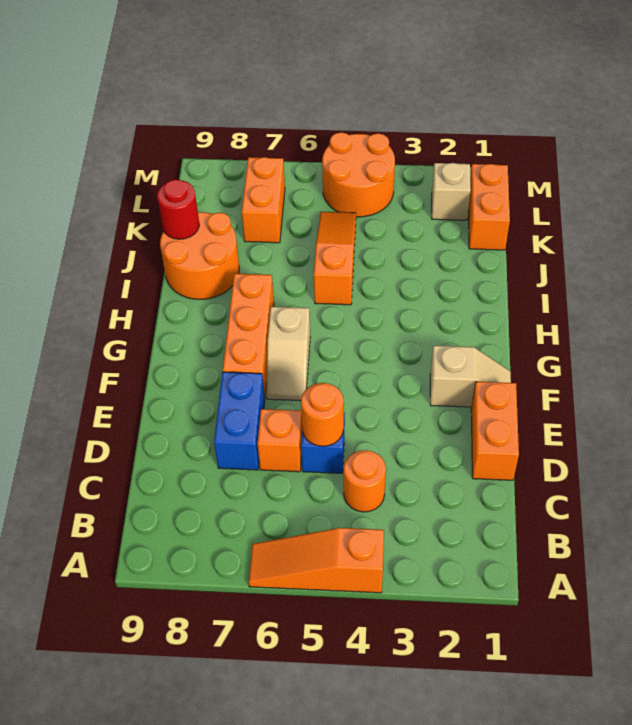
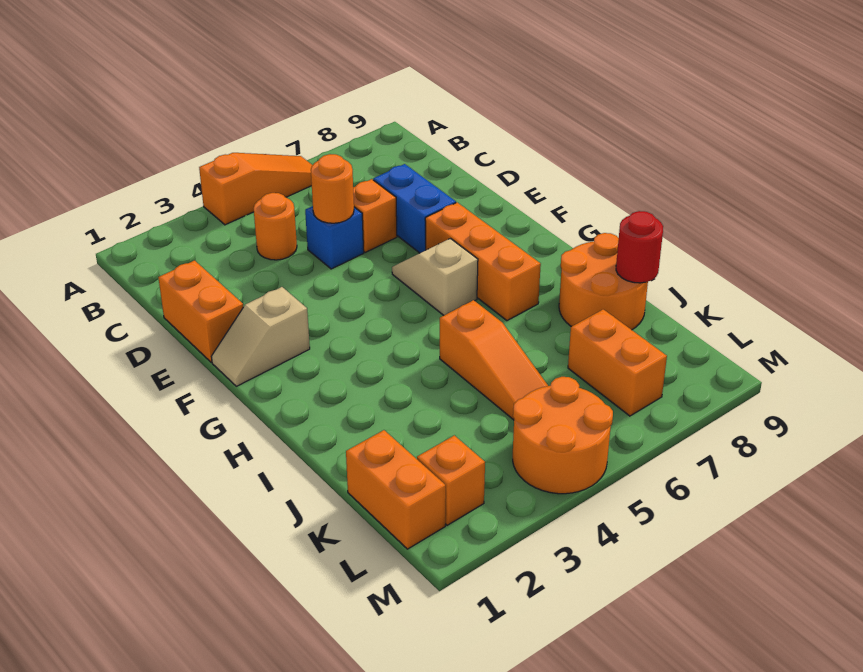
tan 1x1 brick [432,163,471,220] -> orange 1x1 brick [417,435,485,525]

